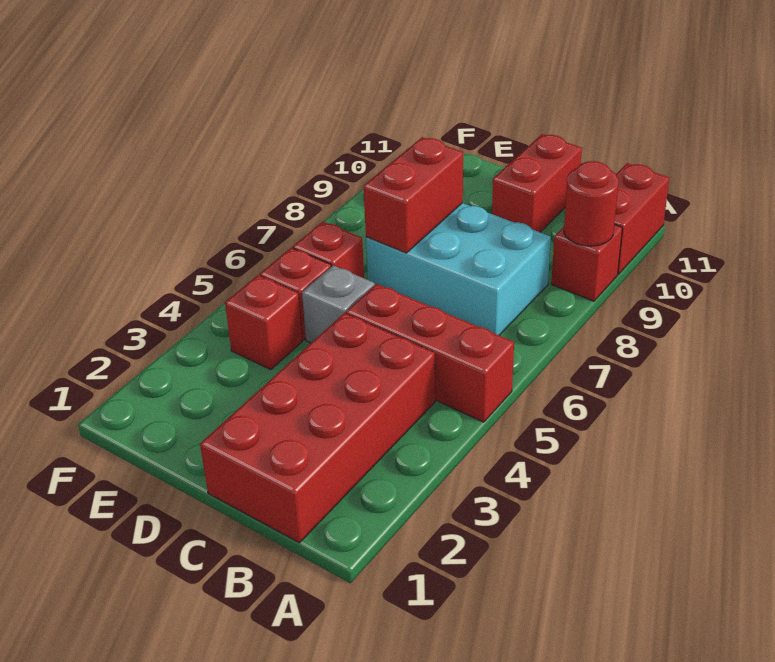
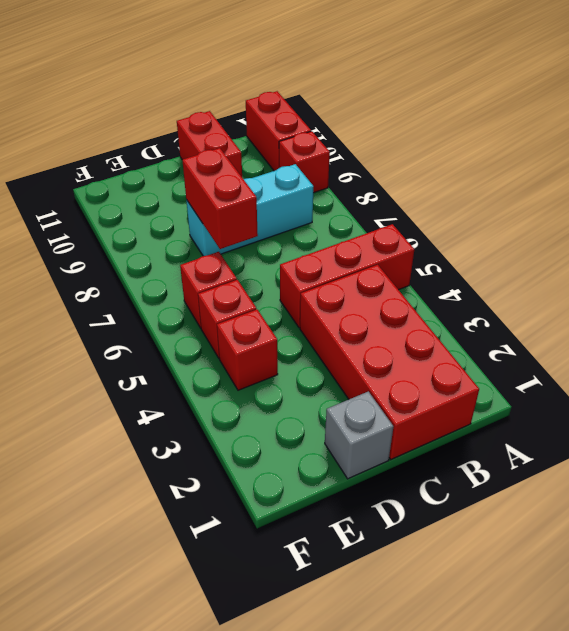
red 1x1 round brick [564,161,618,246] -> none
cyan 2x3 brick [366,203,551,335] -> cyan 1x3 brick [186,164,314,256]
grey 1x1 brick [302,265,375,343] -> grey 1x1 brick moved to [325,391,393,479]

